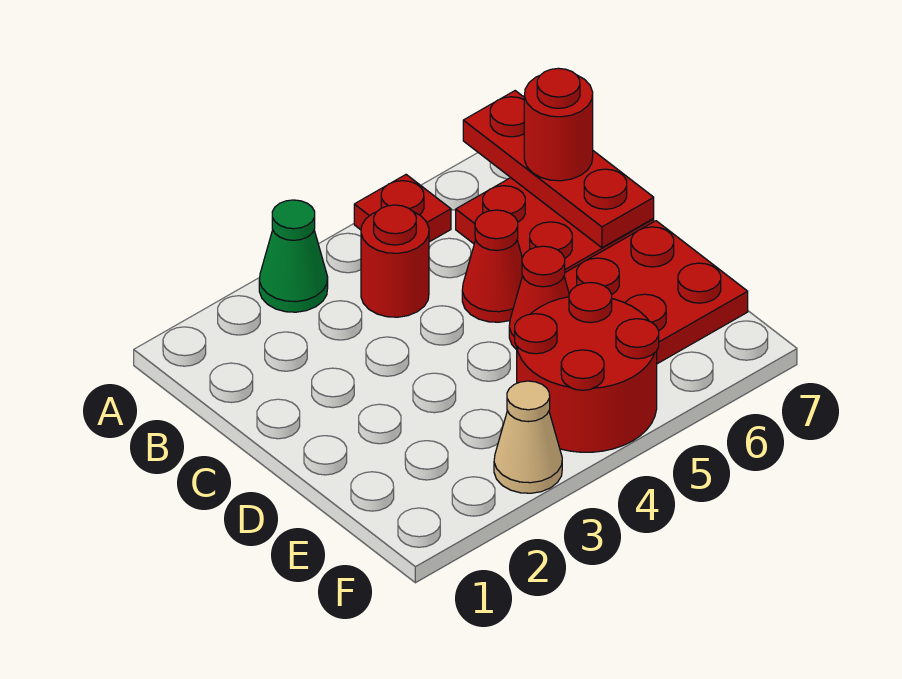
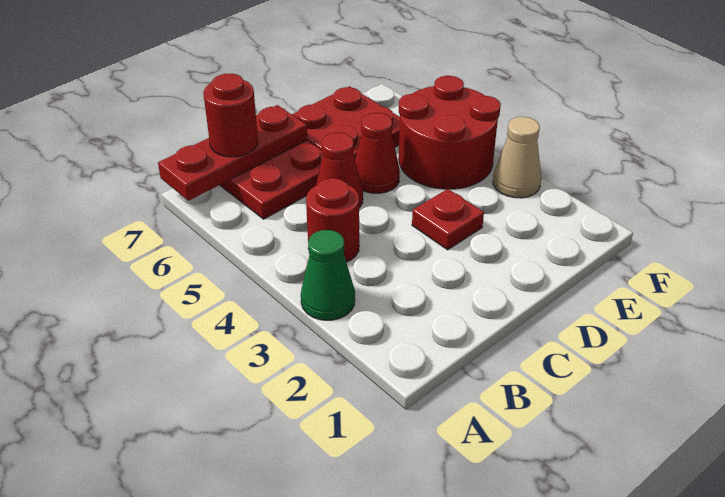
red 1x1 plate [354,175,451,242] -> red 1x1 plate moved to [412,189,484,250]

